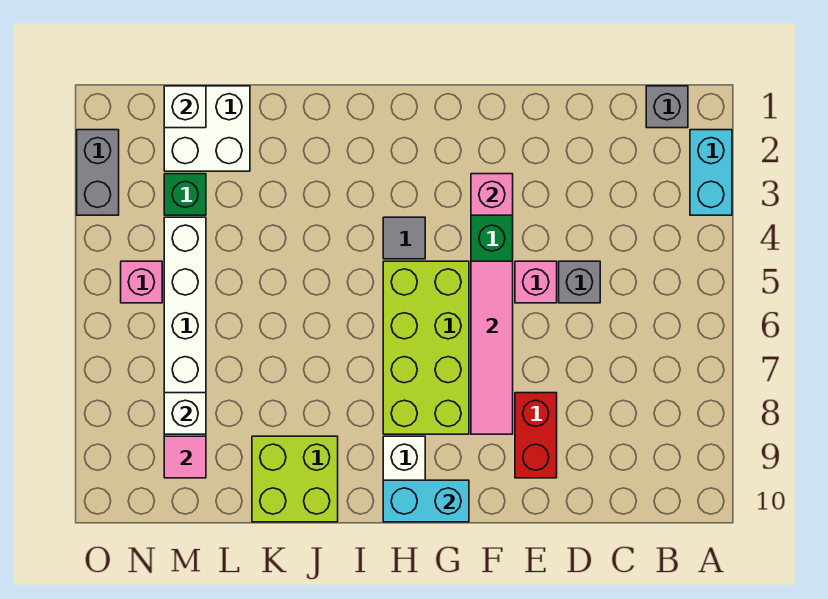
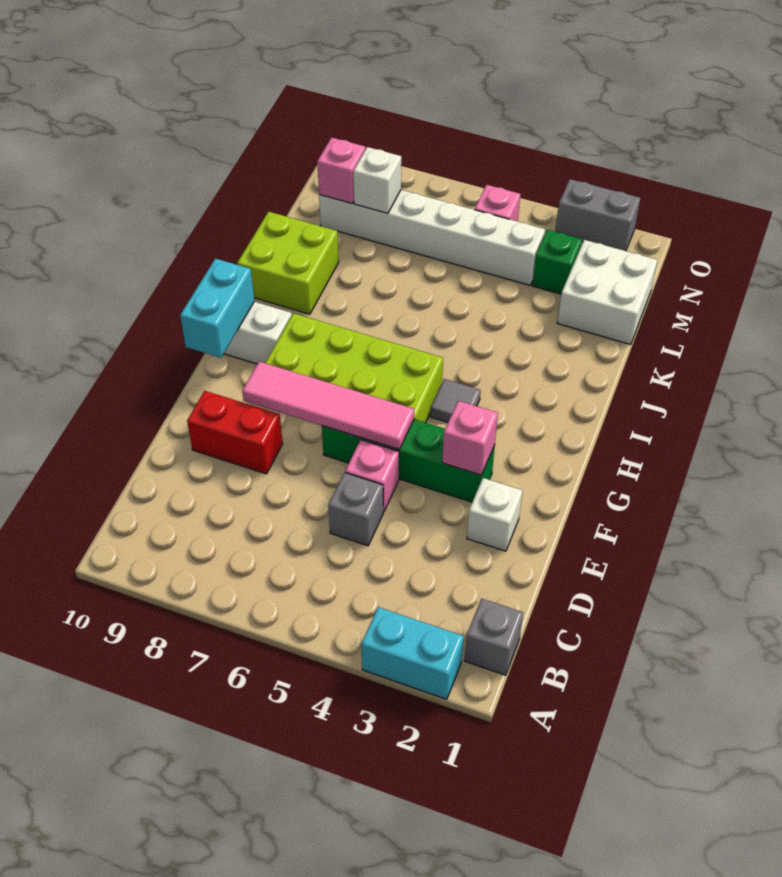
white 1x1 brick [164,86,206,128] -> white 1x1 brick moved to [467,478,522,551]
pink 1x1 tile [164,436,206,478] -> pink 1x1 brick [317,137,365,203]

